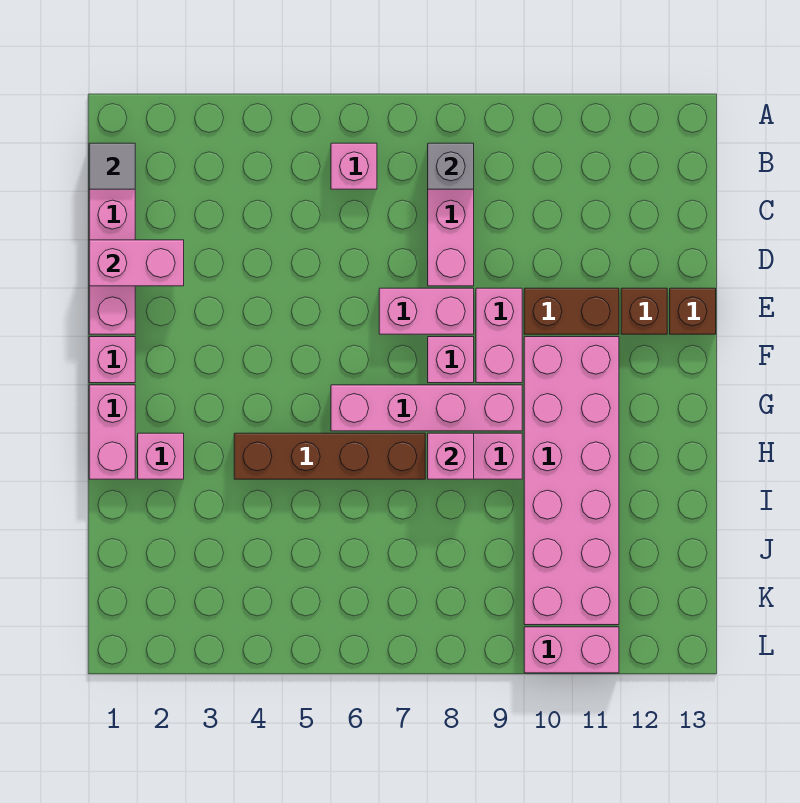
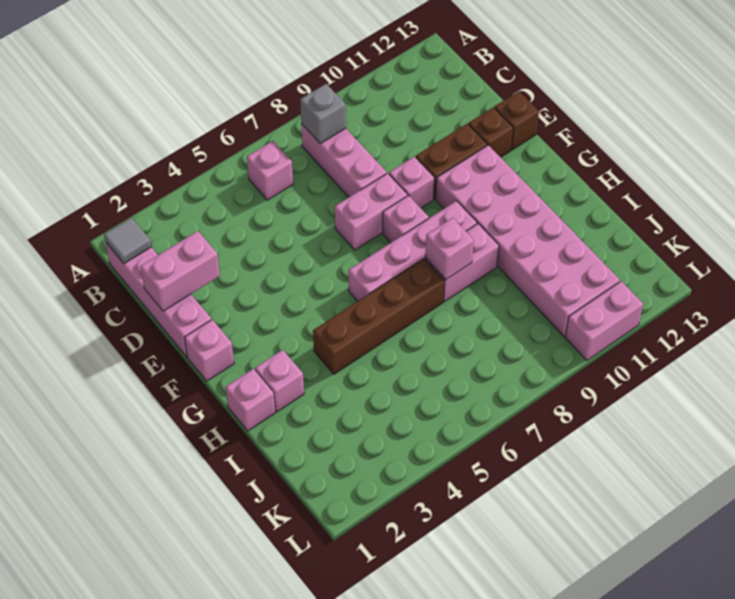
pink 1x2 brick [476,288,522,383] -> pink 1x1 brick [389,157,434,208]
pink 1x2 brick [89,385,135,479] -> pink 1x1 brick [226,369,275,431]

